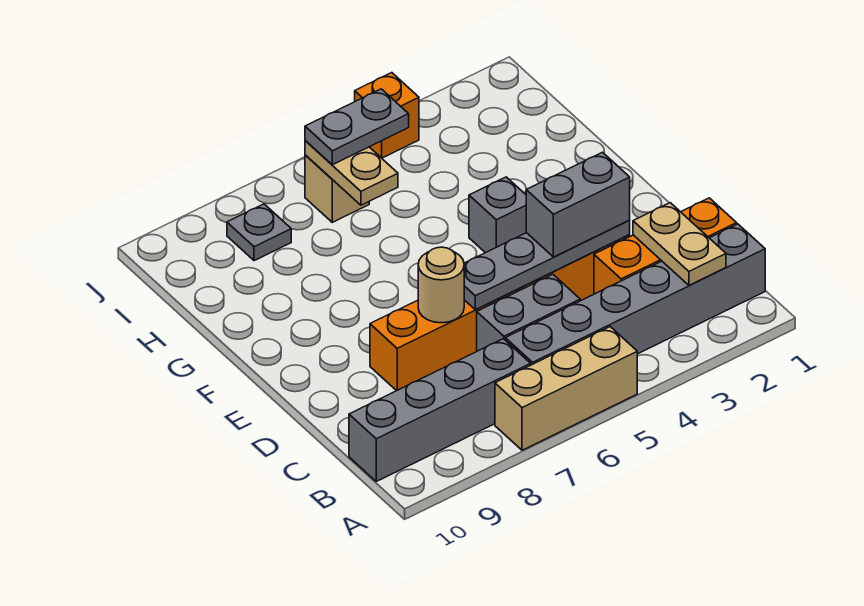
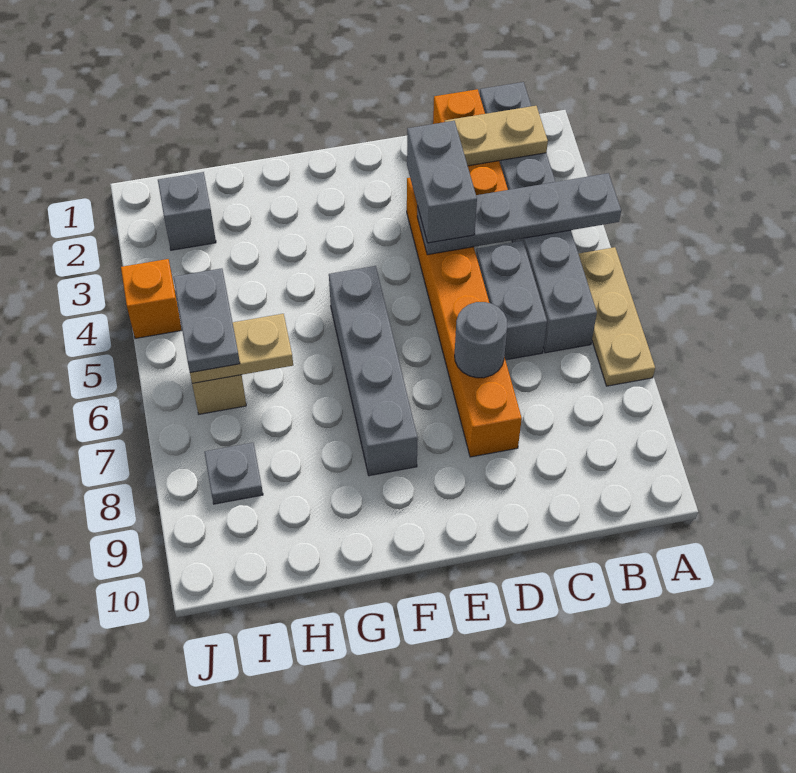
tan 1x3 brick [495,327,637,450] -> tan 1x3 plate [579,247,655,386]
grey 1x4 brick [349,339,531,481] -> grey 1x4 brick moved to [329,266,418,476]
grey 1x4 plate [464,220,630,310] -> grey 1x4 plate turned to [417,173,621,255]
tan 1x1 round brick [418,247,464,323] -> grey 1x1 round brick [455,302,507,378]
grey 1x1 brick [469,177,526,253] -> grey 1x1 brick moved to [158,172,216,250]

